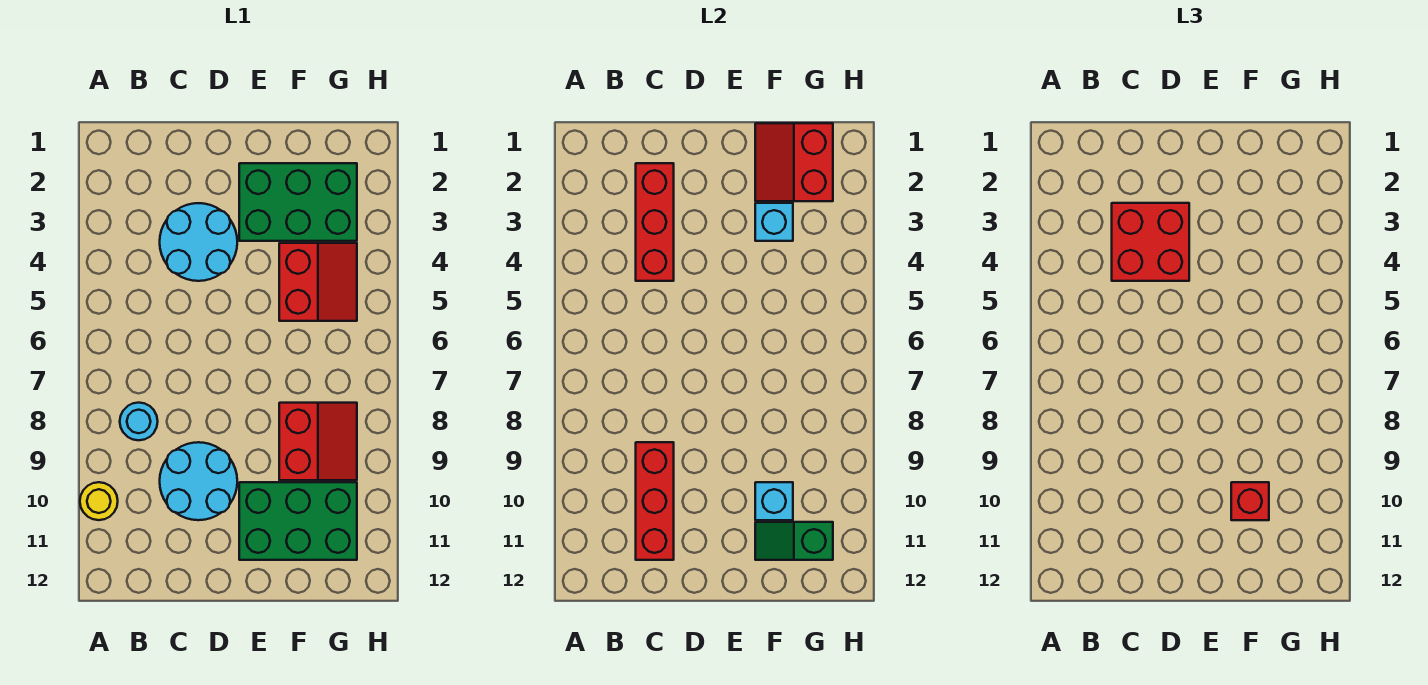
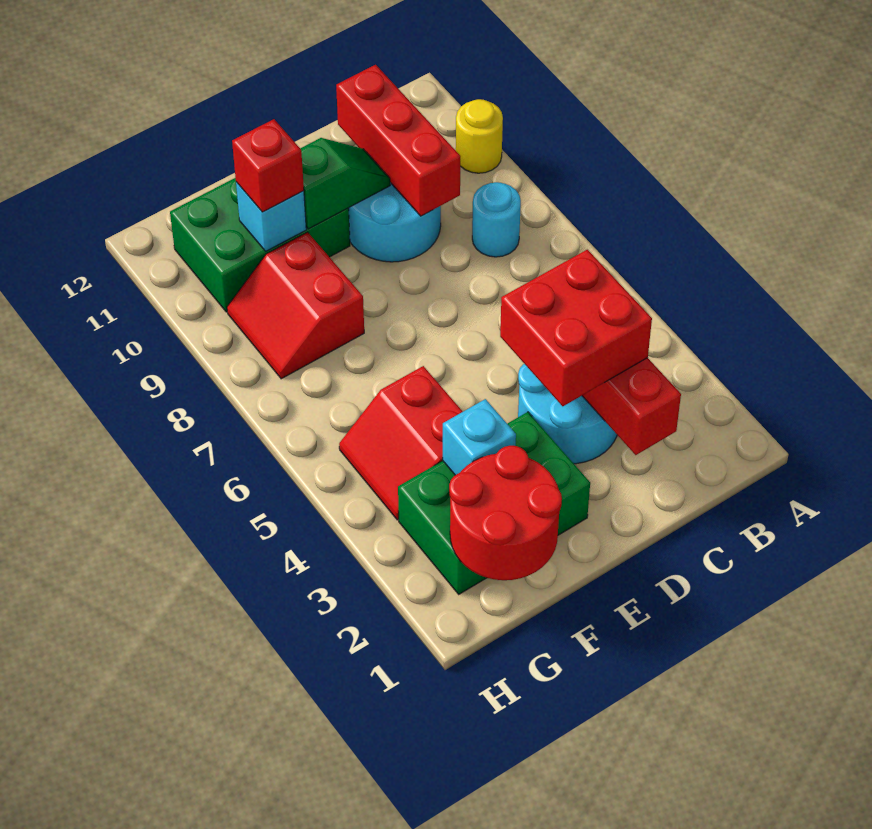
red 2x2 slope [755,123,833,201] -> red 2x2 round brick [449,446,562,580]
green 1x2 slope [755,522,833,560] -> green 1x2 slope moved to [300,138,390,229]

